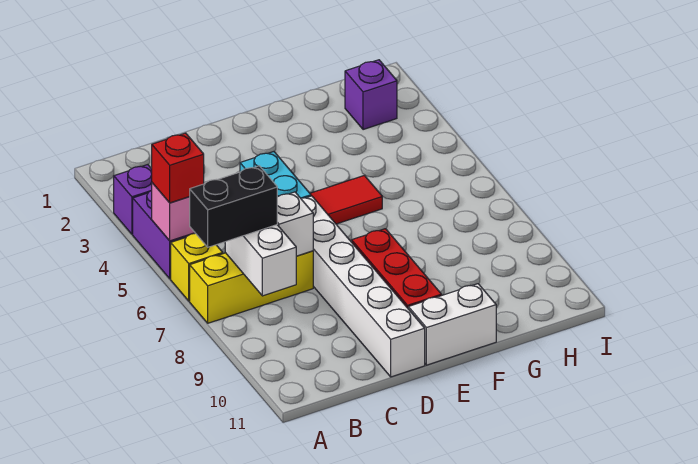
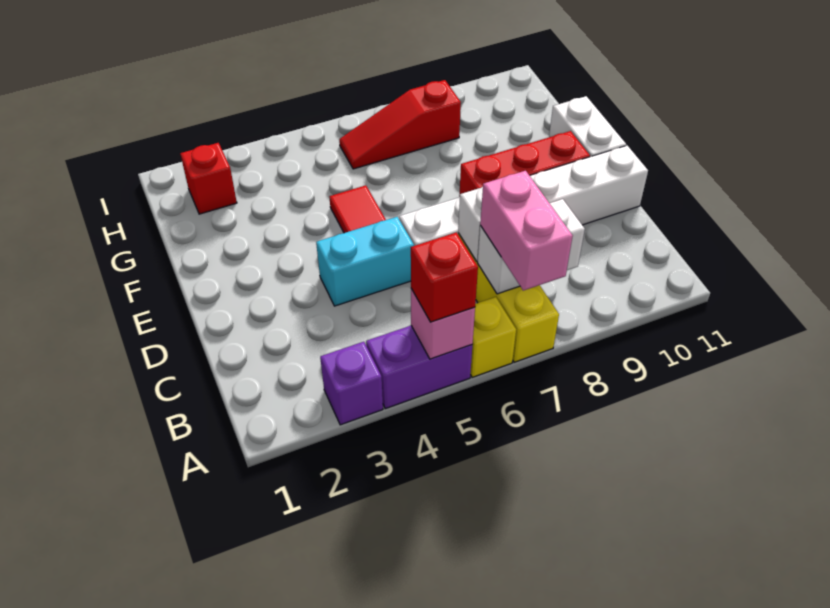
black 1x2 brick [190,166,277,247] -> pink 1x2 brick [480,171,573,290]
purple 1x1 brick [345,60,397,130] -> red 1x1 brick [180,143,237,214]
none -> red 1x3 slope [339,80,461,169]

